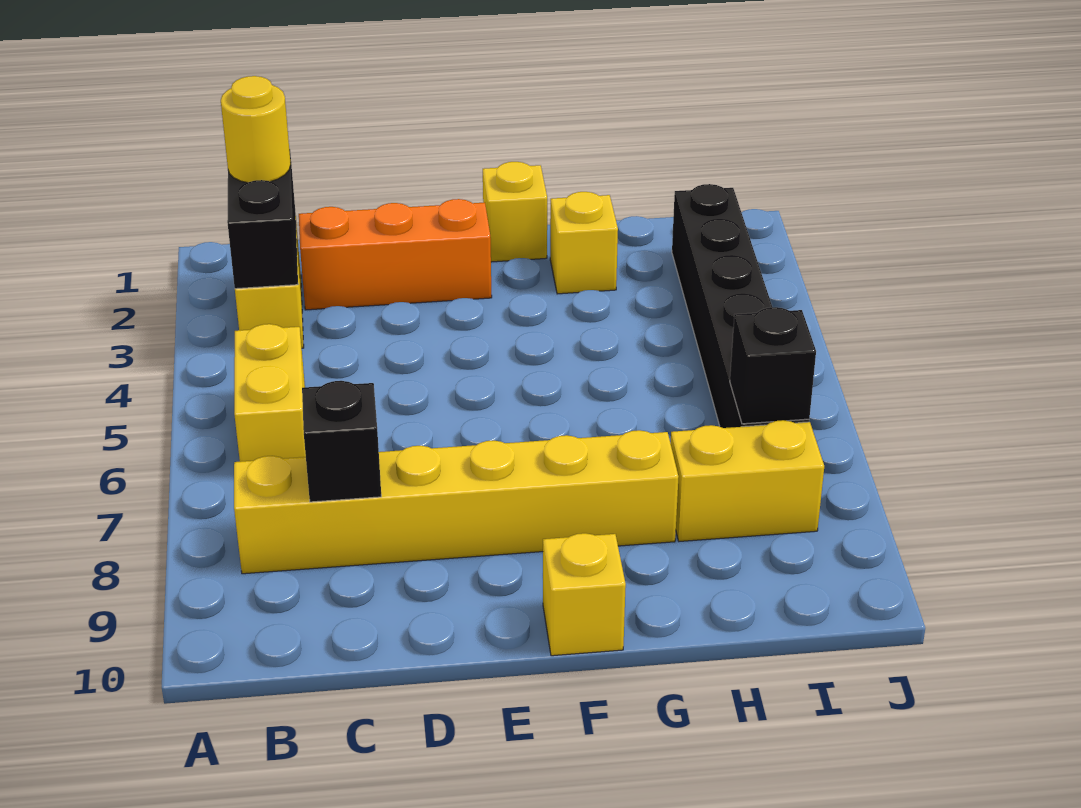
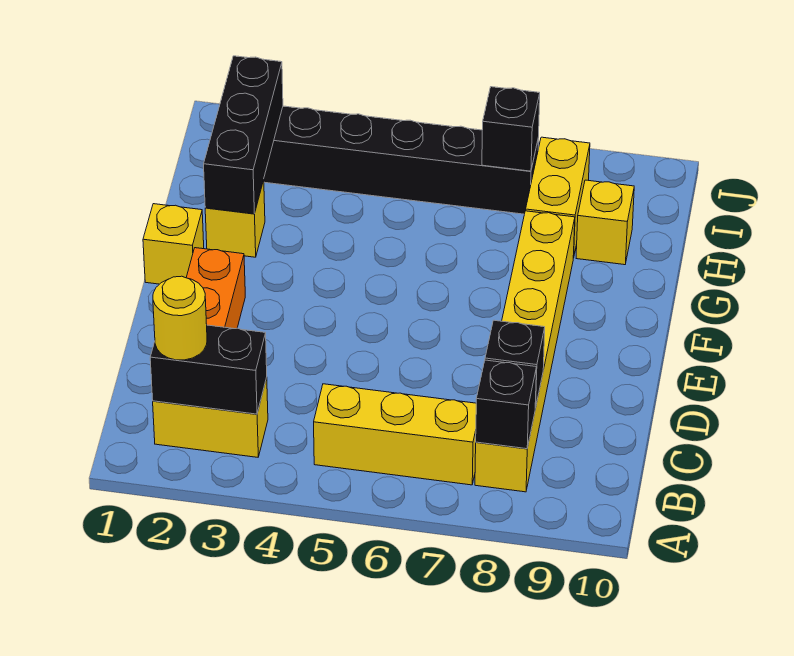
yellow 1x2 brick [234,324,306,462] -> yellow 1x3 brick [314,384,476,485]
none -> black 1x1 brick [476,360,537,449]
yellow 1x1 brick [543,533,626,656] -> yellow 1x1 brick moved to [576,180,634,265]
none -> black 1x3 brick [204,56,283,214]

